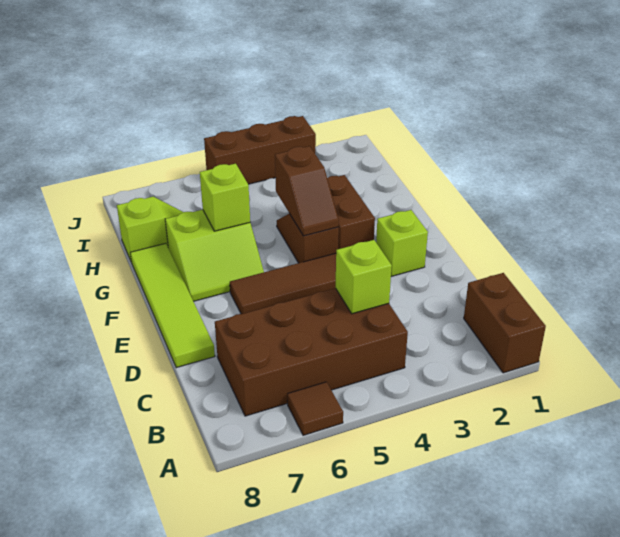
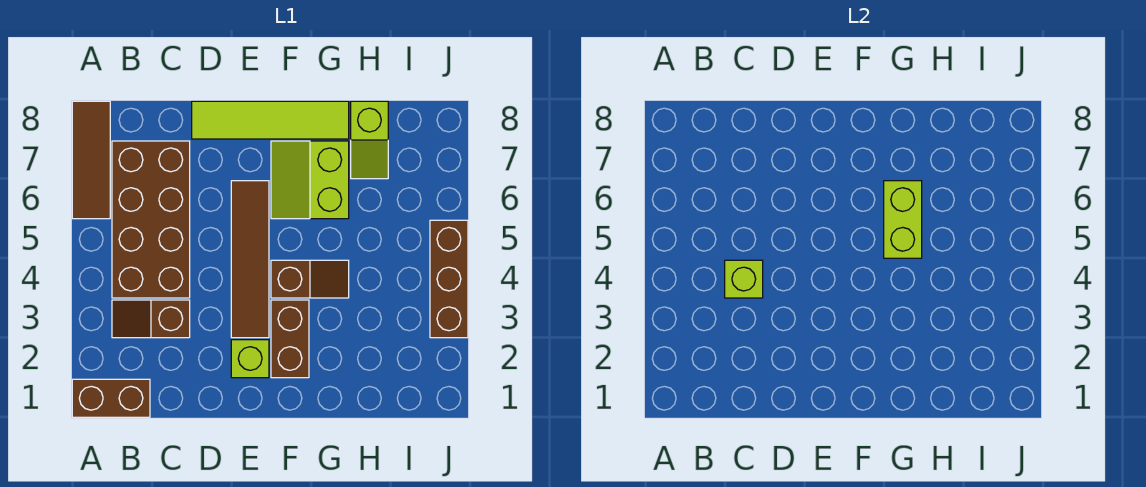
brown 1x1 tile [287,382,343,435] -> brown 1x3 tile [72,101,110,219]
brown 1x2 brick [327,175,375,249] -> brown 1x2 brick turned to [271,300,309,378]
brown 1x2 slope [275,146,339,236] -> brown 1x2 slope moved to [112,300,190,338]
lime 1x1 brick [200,164,250,231] -> lime 1x2 brick [884,181,922,258]

